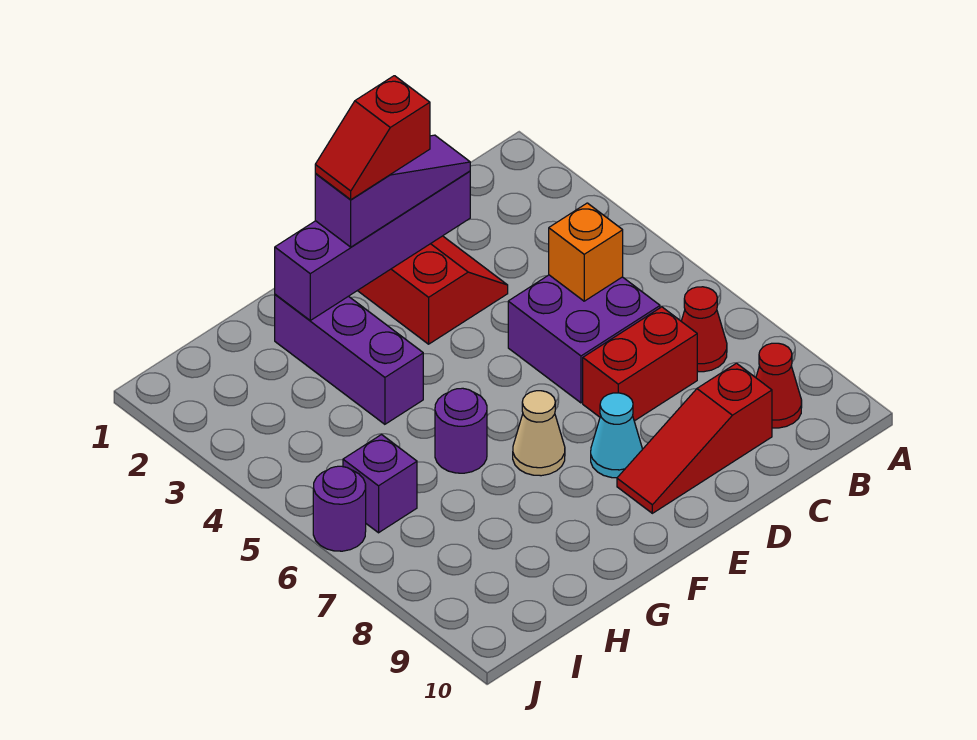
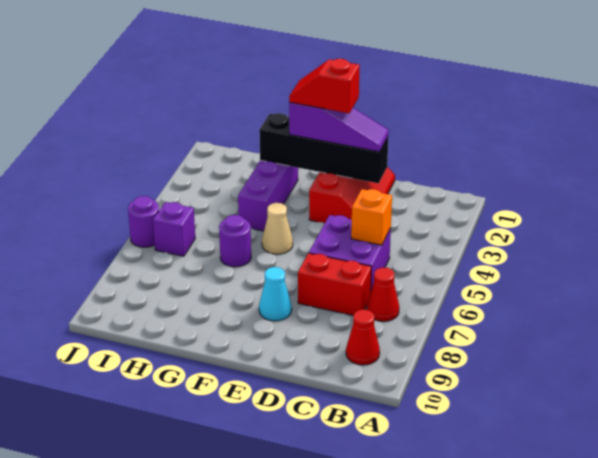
red 1x3 slope [617,363,772,513] -> none
purple 1x4 brick [275,171,470,320] -> black 1x4 brick [259,113,388,183]
tan 1x1 cone [513,391,565,476] -> tan 1x1 cone moved to [262,203,293,254]

